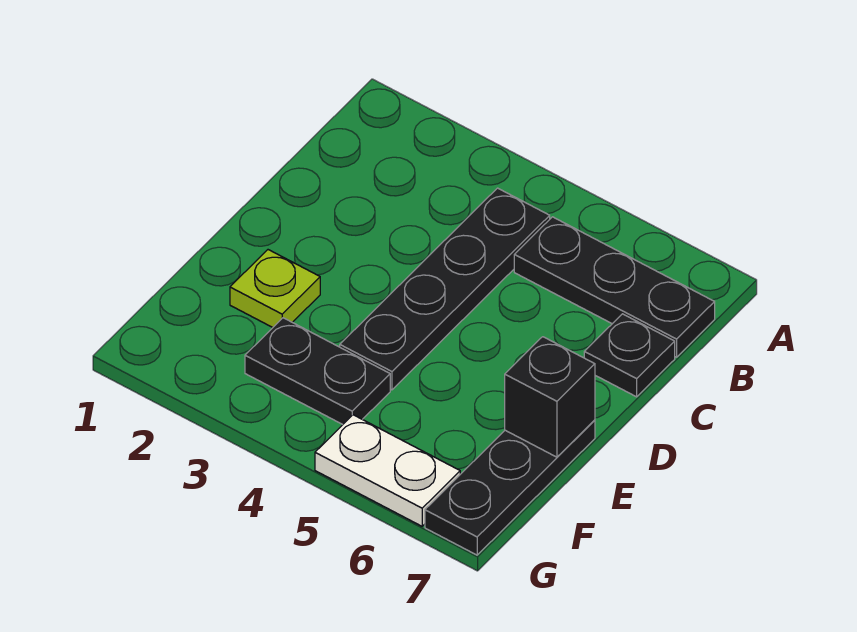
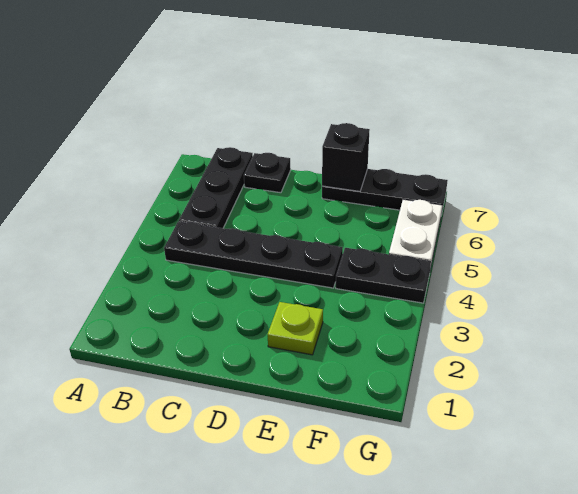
black 1x2 plate [245,318,390,425] -> black 1x2 plate turned to [336,248,431,303]

